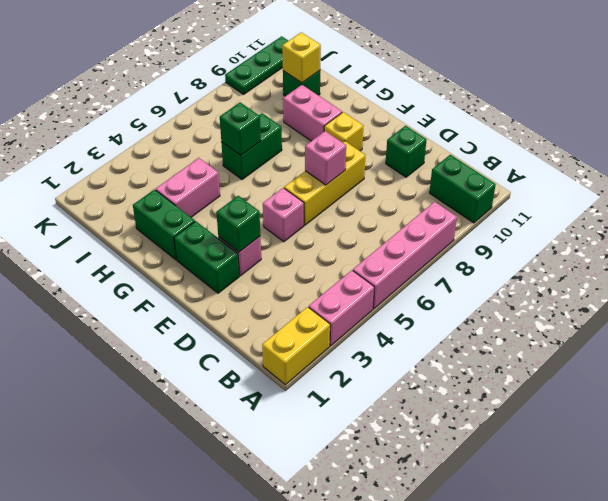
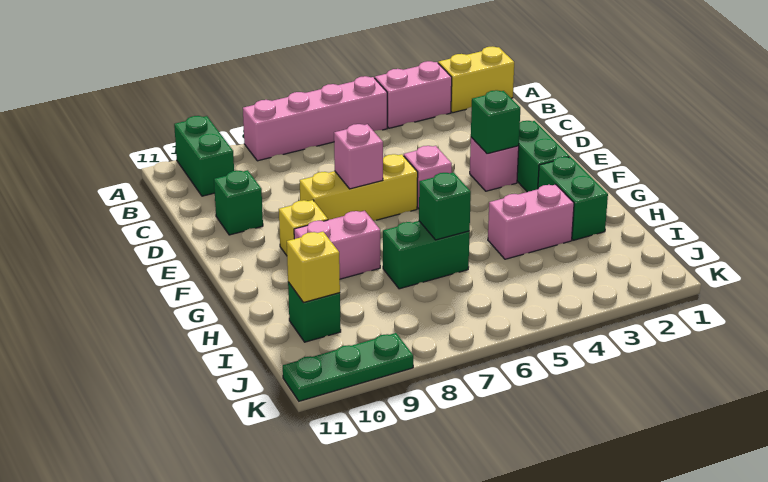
pink 1x2 brick [283,85,342,141] -> pink 1x2 brick turned to [294,211,380,279]

